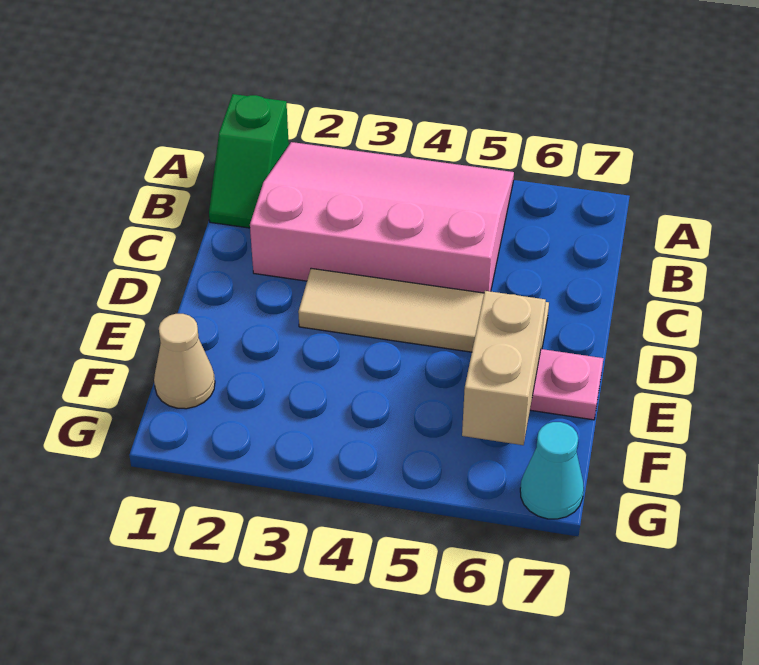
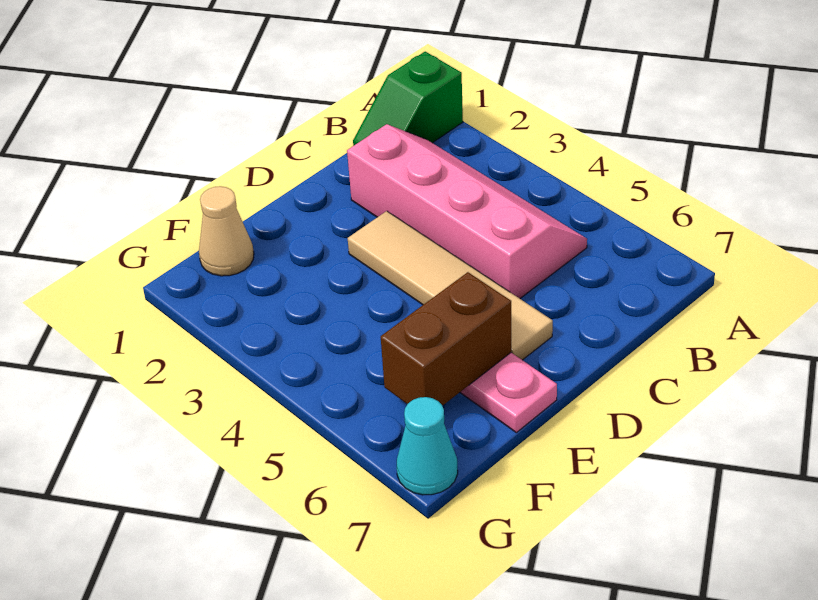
pink 3x4 slope [250,142,514,293] -> pink 2x4 slope [347,124,587,298]
tan 1x2 brick [462,291,546,445] -> brown 1x2 brick [381,272,511,406]

